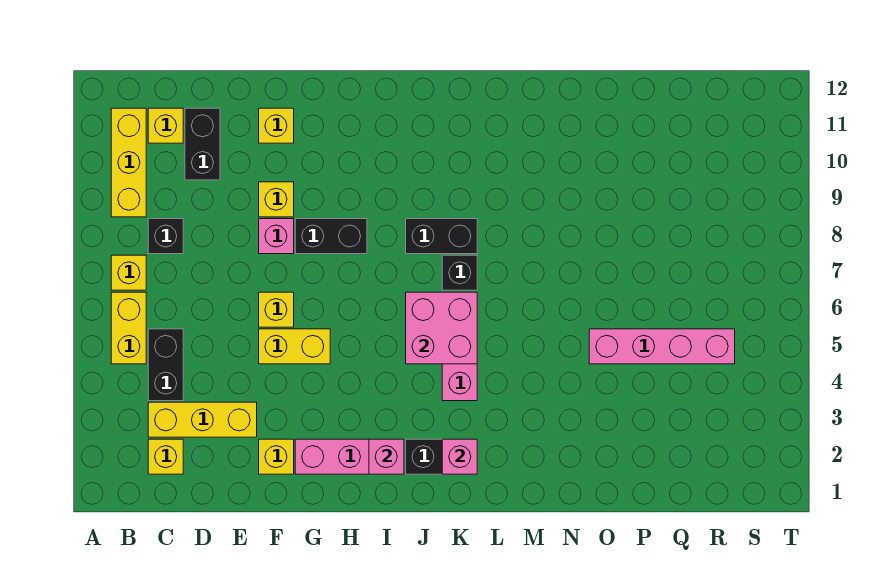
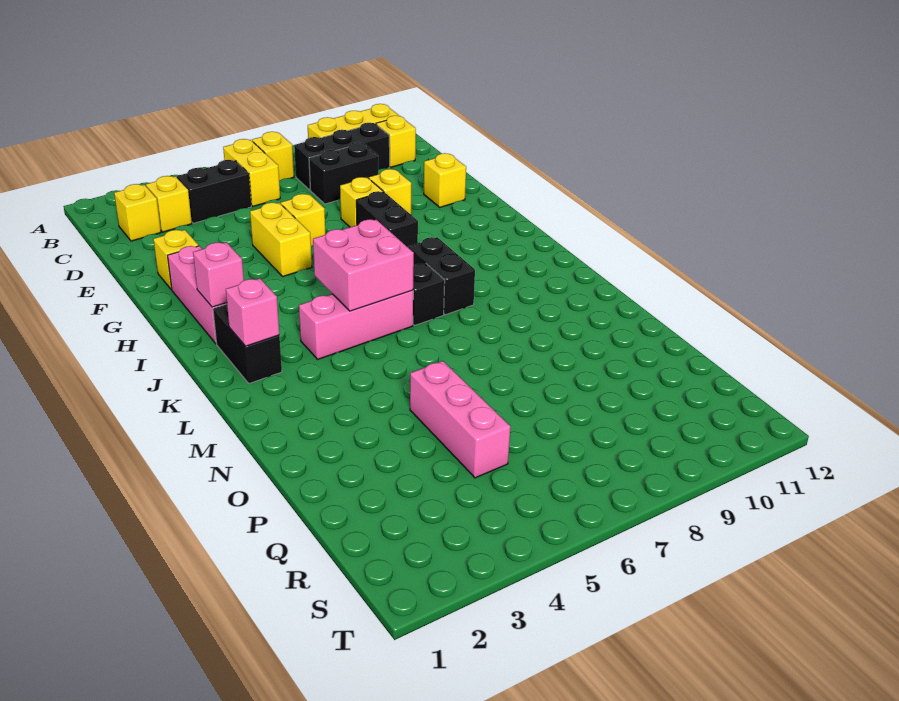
yellow 1x2 brick [111,292,146,364] -> yellow 1x2 brick turned to [223,139,280,206]
yellow 1x3 brick [148,402,257,437] -> yellow 1x1 brick [146,176,192,232]
black 1x1 brick [148,219,183,254] -> black 1x3 brick [294,123,390,190]
black 1x2 brick [185,108,220,180] -> black 1x2 brick moved to [309,142,378,204]
pink 1x1 brick [259,219,294,254] -> yellow 1x1 brick [340,177,383,227]
pink 1x4 brick [589,329,735,364] -> pink 1x3 brick [410,361,511,478]

